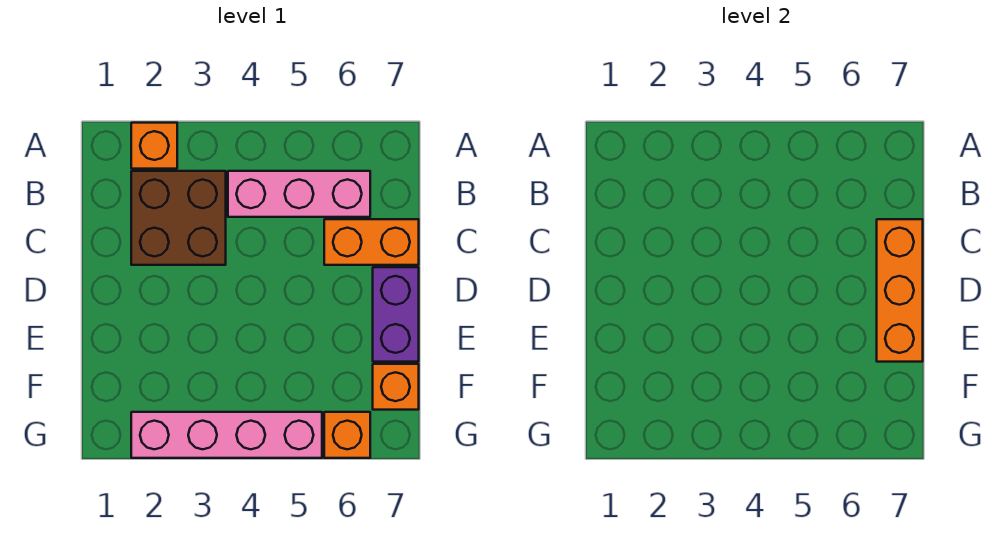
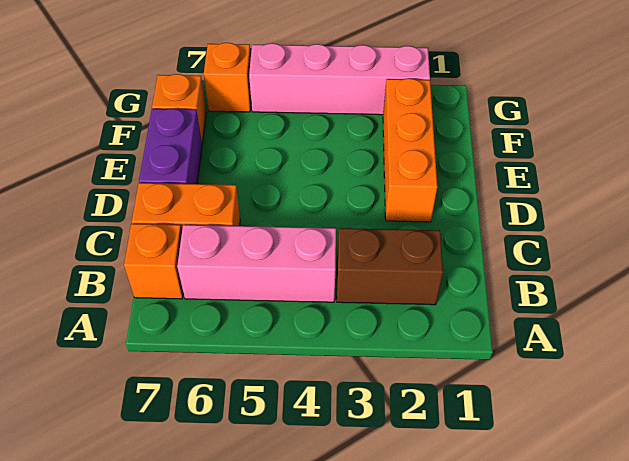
orange 1x1 brick [131,123,177,169] -> orange 1x1 brick moved to [124,224,183,299]
brown 2x2 brick [131,171,226,265] -> brown 1x2 brick [337,228,443,305]
orange 1x3 brick [877,219,923,362] -> orange 1x3 brick moved to [383,78,437,222]

